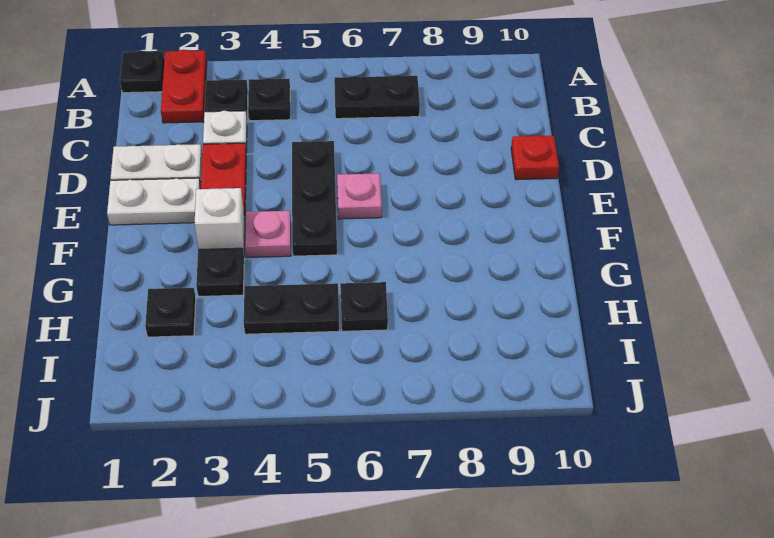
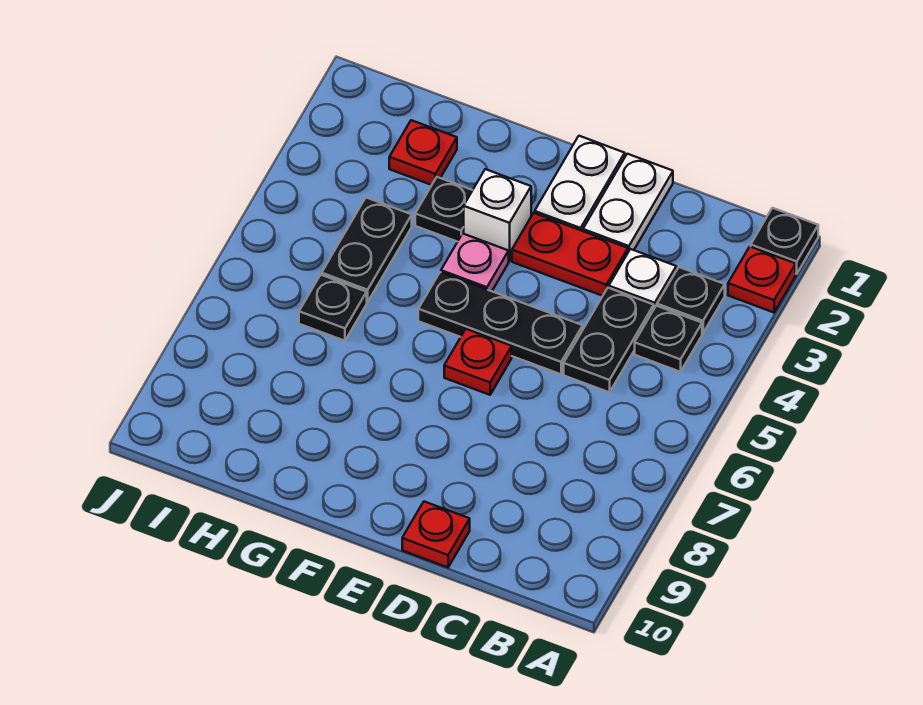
red 1x2 plate [161,50,207,123] -> red 1x1 plate [728,247,796,313]
black 1x2 plate [334,75,420,119] -> black 1x2 plate moved to [564,288,654,392]
pink 1x1 plate [337,173,382,219] -> red 1x1 plate [444,329,512,395]
black 1x1 plate [145,288,196,337] -> red 1x1 plate [389,120,457,185]

